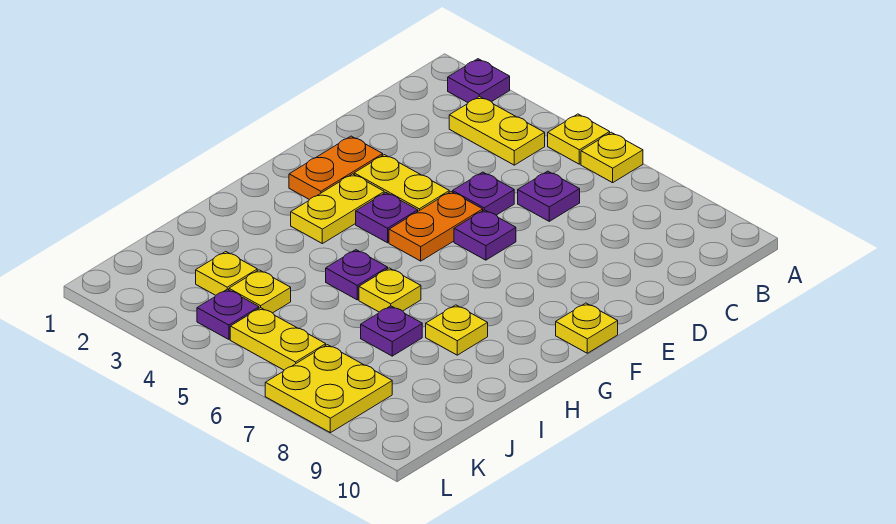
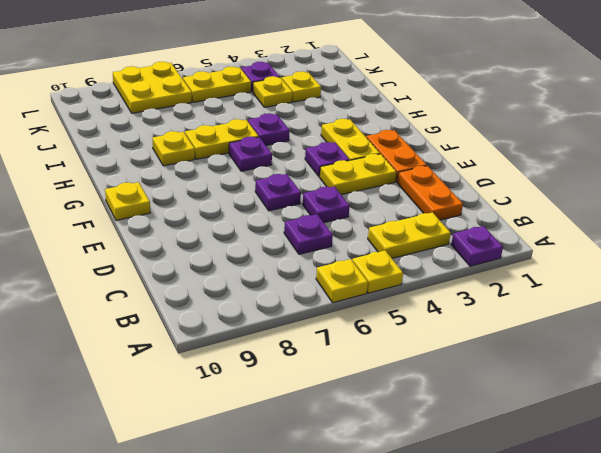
orange 1x2 plate [389,192,483,261] -> orange 1x2 plate moved to [397,166,463,220]
yellow 1x1 plate [359,268,421,312] -> yellow 1x2 plate [185,119,259,159]
purple 1x1 plate [361,306,422,356] -> purple 1x1 plate moved to [229,137,272,171]

